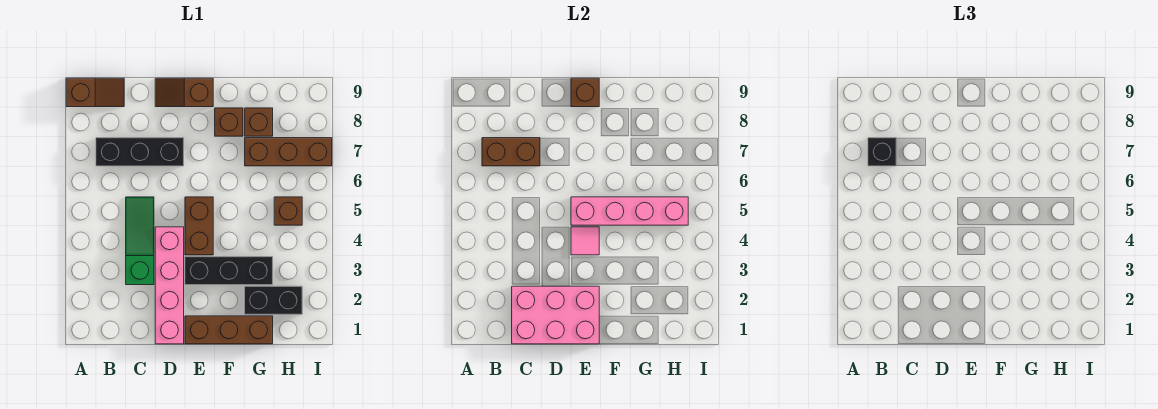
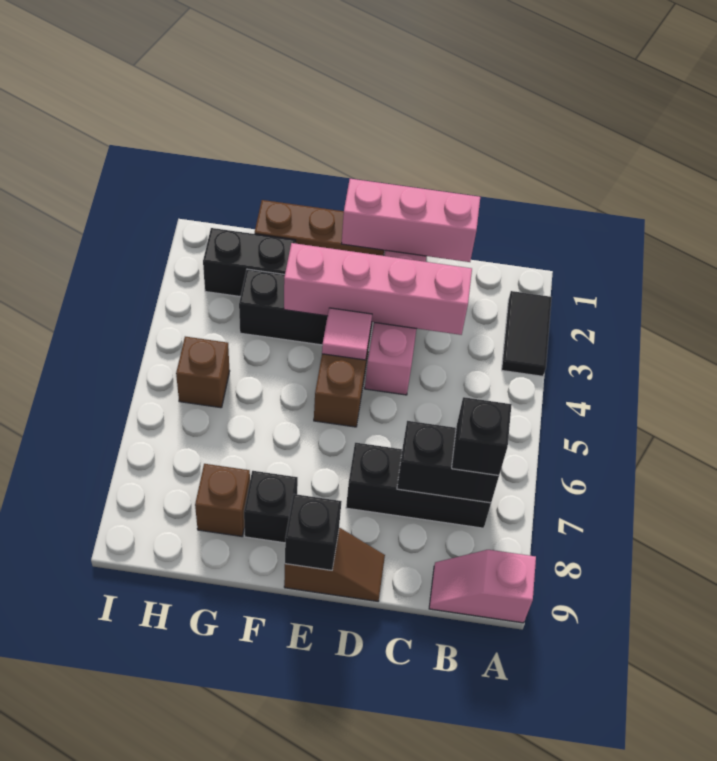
none -> black 1x2 tile [502,291,552,376]
brown 1x2 slope [66,78,124,107] -> pink 1x2 slope [429,550,536,623]
brown 1x2 brick [482,138,540,166] -> black 1x2 brick [397,421,499,503]
pink 2x3 brick [512,286,599,344] -> pink 1x3 brick [342,179,480,262]
green 1x3 slope [126,197,154,285] -> none
pink 1x4 brick [571,197,688,225] -> pink 1x4 brick moved to [284,243,472,335]
brown 1x1 brick [571,78,599,107] -> black 1x1 brick [285,494,342,570]
brown 1x1 brick [215,108,243,136] -> black 1x1 brick [244,471,298,543]
brown 1x3 brick [245,138,332,166] -> none

